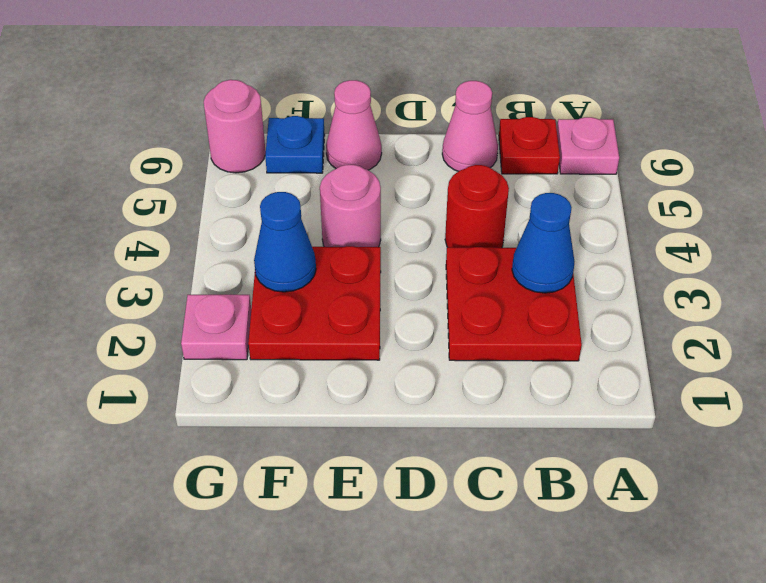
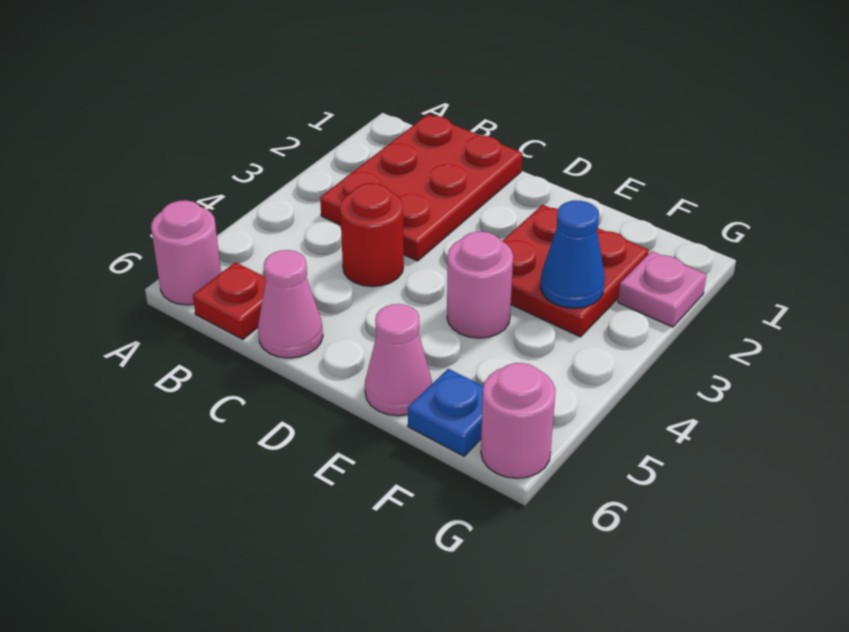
pink 1x1 plate [557,117,619,174] -> pink 1x1 round brick [151,200,221,305]
red 2x2 plate [446,247,582,361] -> red 2x3 plate [320,114,522,261]
blue 1x1 cone [512,193,575,293] -> none

